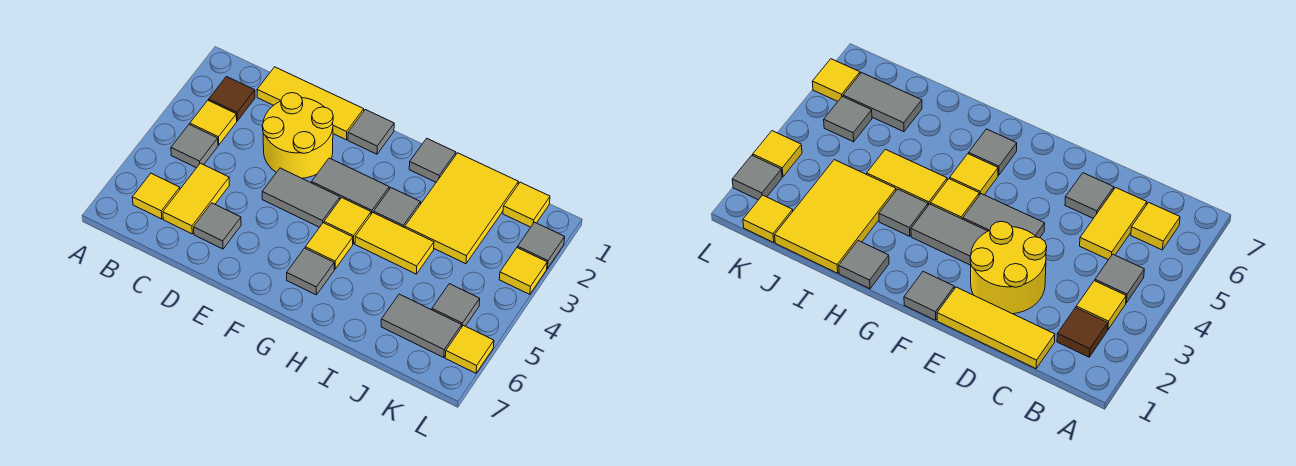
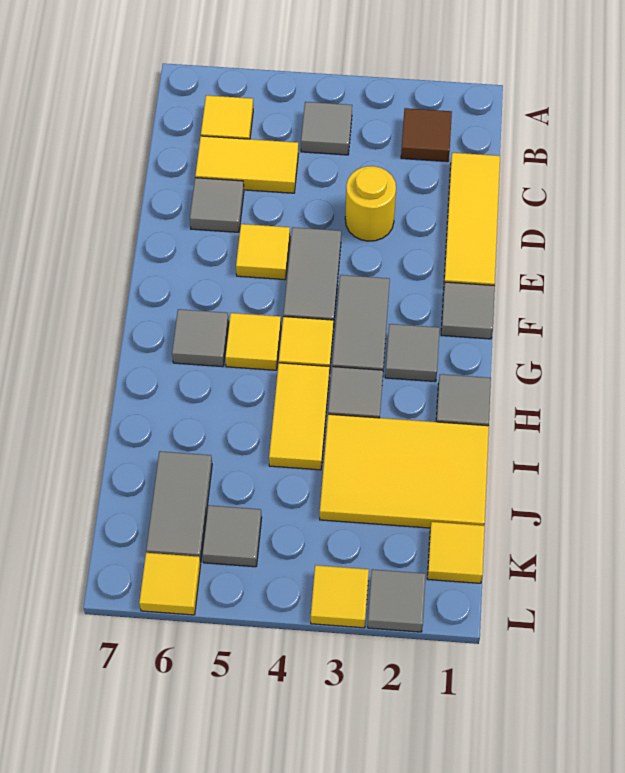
yellow 1x1 tile [190,100,237,145] -> yellow 1x1 tile moved to [236,224,290,280]
yellow 2x2 round brick [262,93,333,178] -> yellow 1x1 round brick [345,166,396,241]
none -> grey 1x1 tile [385,324,440,382]

